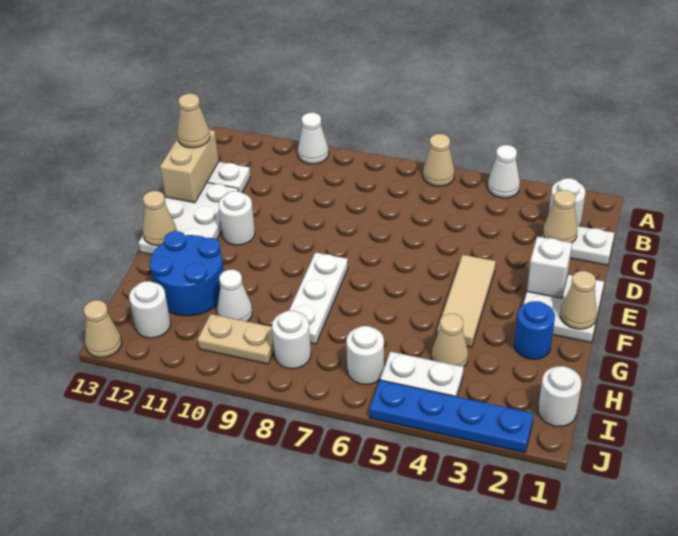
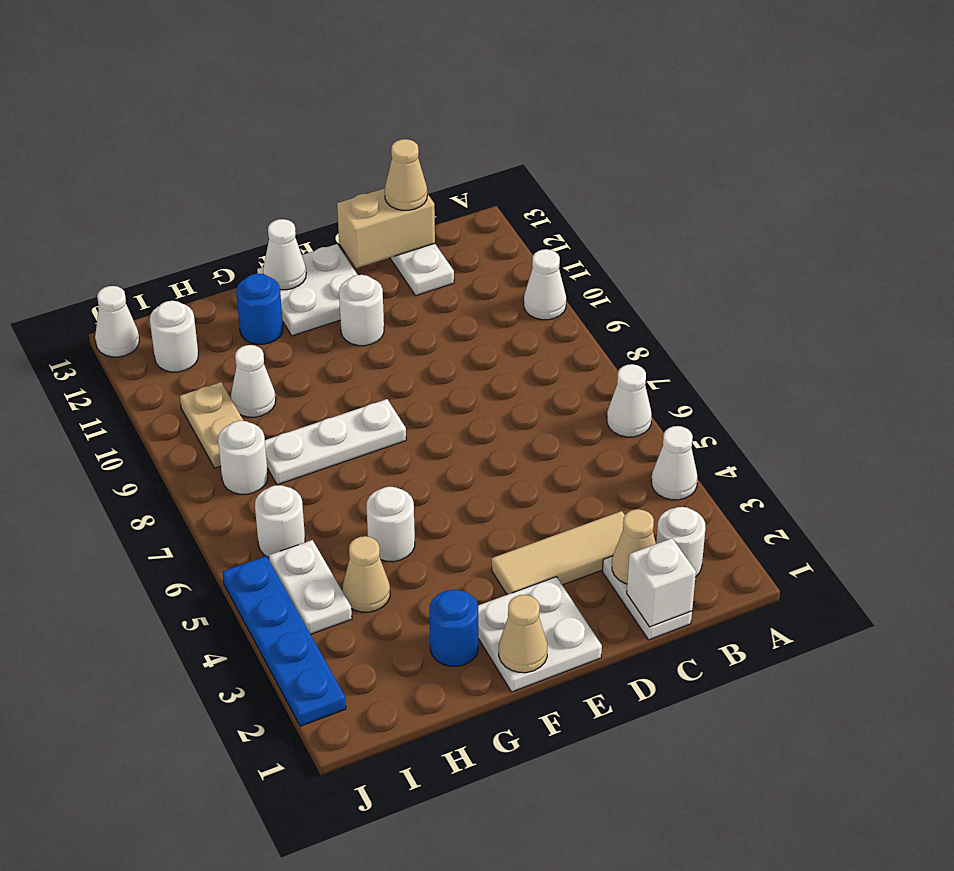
tan 1x1 cone [423,134,454,186] -> white 1x1 cone [607,364,652,437]
white 2x3 plate [138,183,238,255] -> white 2x2 plate [257,244,357,336]
white 1x1 brick [527,237,572,298] -> white 1x1 brick moved to [627,538,696,627]
tan 1x3 tile [437,255,496,347] -> tan 1x3 tile moved to [492,511,625,595]
tan 1x1 cone [143,191,176,246] -> white 1x1 cone [263,219,306,290]
blue 2x2 round brick [150,231,224,316] -> blue 1x1 round brick [236,274,283,344]
white 1x1 round brick [538,366,581,427] -> white 1x1 round brick moved to [366,487,415,562]
tan 1x1 cone [84,300,122,358] -> white 1x1 cone [95,286,139,357]

